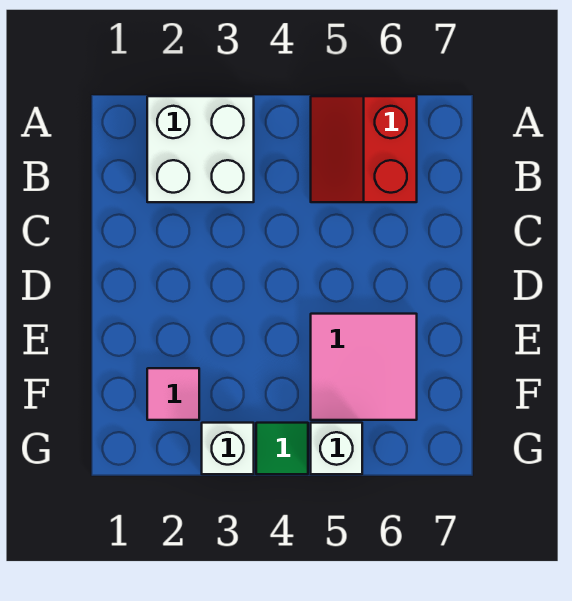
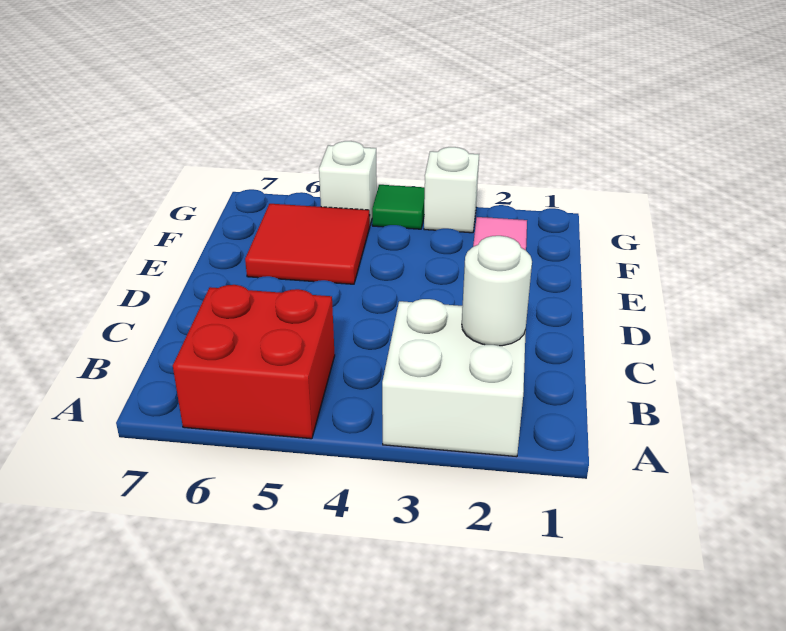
red 2x2 slope [311,96,417,202] -> red 2x2 brick [173,285,335,439]
none -> white 1x1 round brick [462,236,532,346]
pink 2x2 tile [311,314,417,420] -> red 2x2 tile [245,204,370,284]

